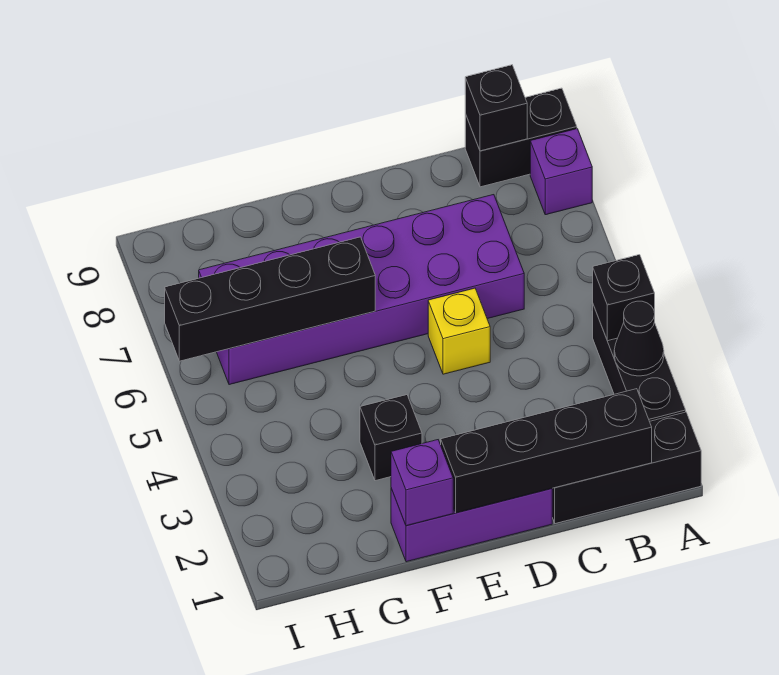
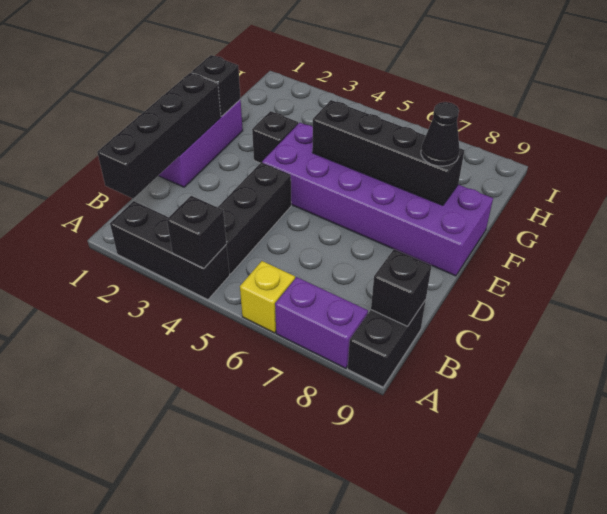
black 1x3 brick [552,412,701,524] -> black 1x3 brick moved to [218,162,291,274]
black 1x1 cone [614,301,664,376] -> black 1x1 cone moved to [421,102,460,166]
purple 1x1 brick [530,129,592,215] -> purple 1x2 brick [275,277,368,368]
purple 2x6 brick [199,195,524,385] -> purple 2x6 brick turned to [262,123,493,276]
yellow 1x1 brick [428,288,490,374] -> yellow 1x1 brick moved to [240,261,295,333]
purple 1x1 brick [391,440,453,526] -> black 1x1 brick [191,55,241,116]
black 1x4 brick [165,237,375,361] -> black 1x4 brick turned to [312,100,465,205]

